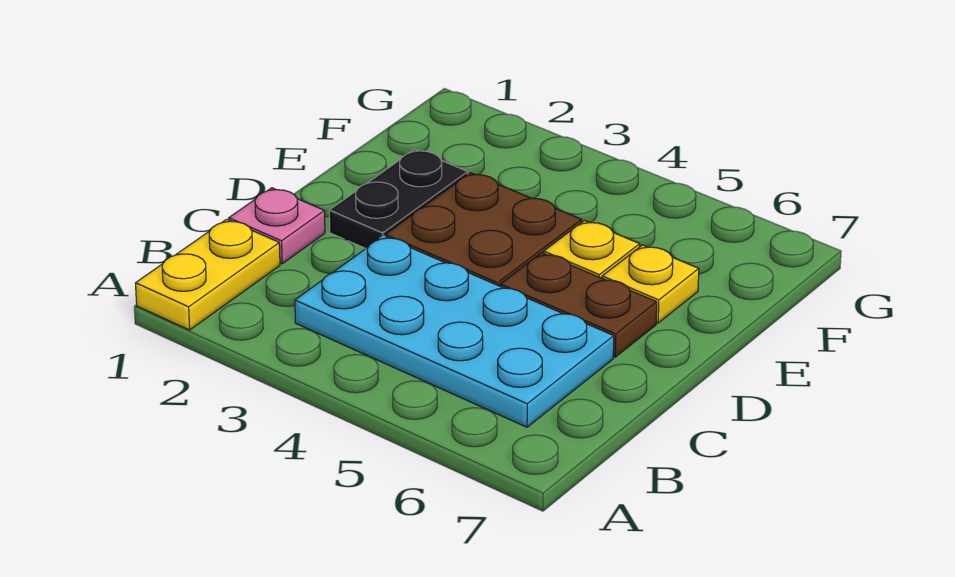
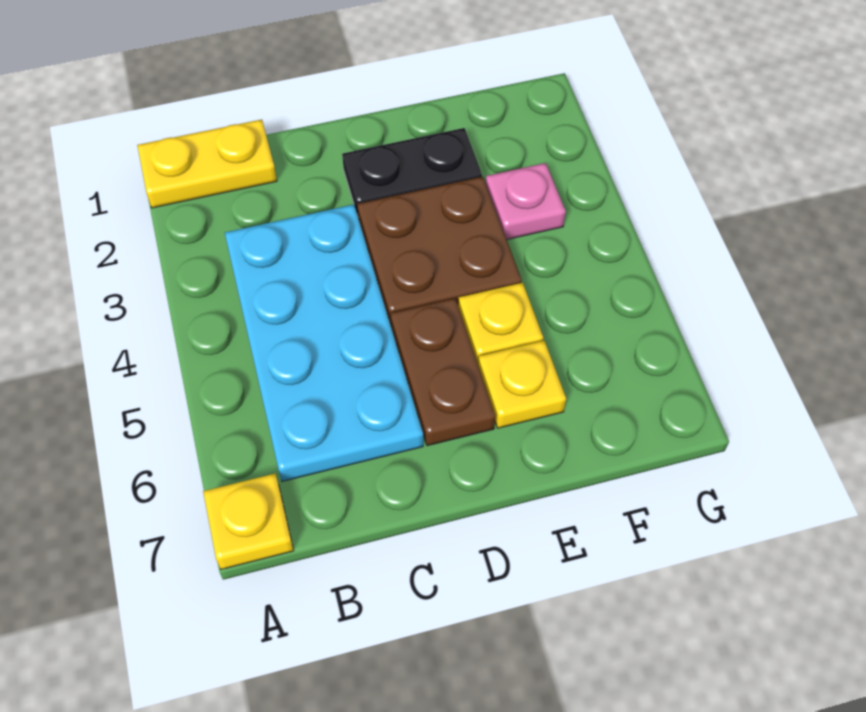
none -> yellow 1x1 plate [203,474,294,569]
pink 1x1 plate [229,188,325,264] -> pink 1x1 plate moved to [486,163,566,239]

